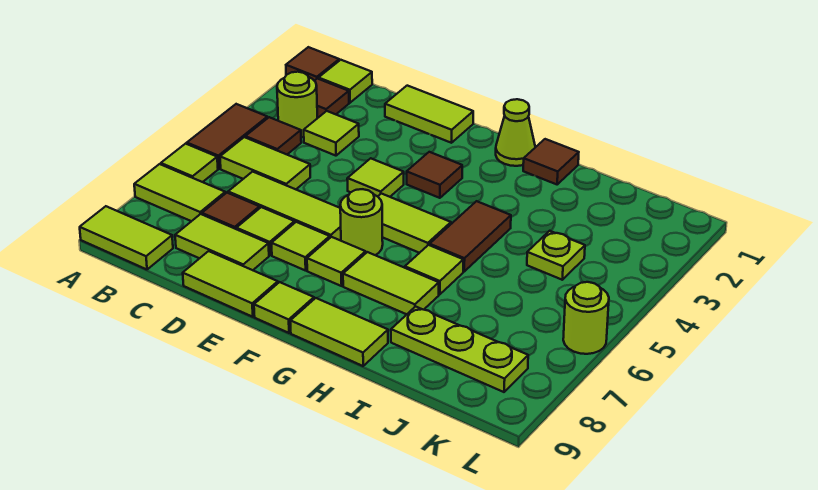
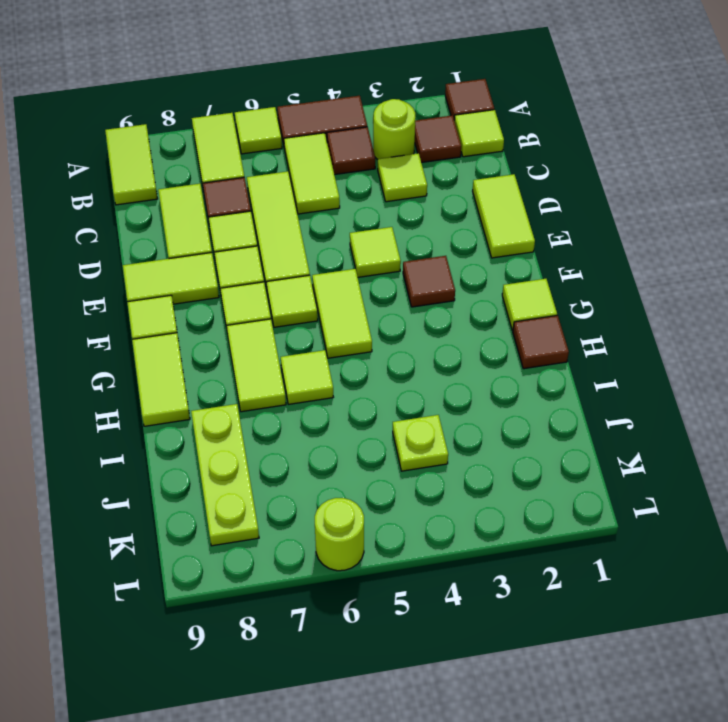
lime 1x2 tile [183,251,278,317] -> lime 1x2 tile turned to [123,253,219,304]
lime 1x1 round brick [340,189,383,255] -> lime 1x1 tile [266,275,318,327]
lime 1x1 cone [496,99,535,166] -> lime 1x1 tile [502,279,557,331]
brown 1x2 tile [430,201,511,271] -> none

